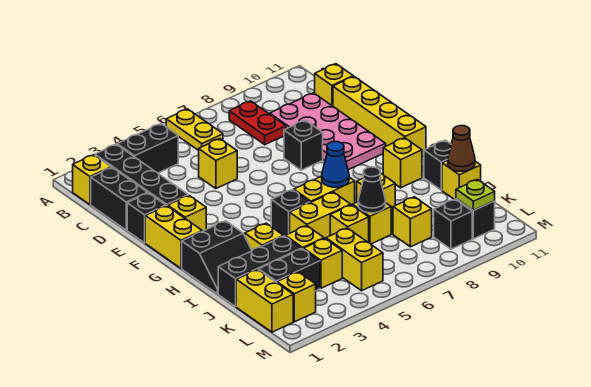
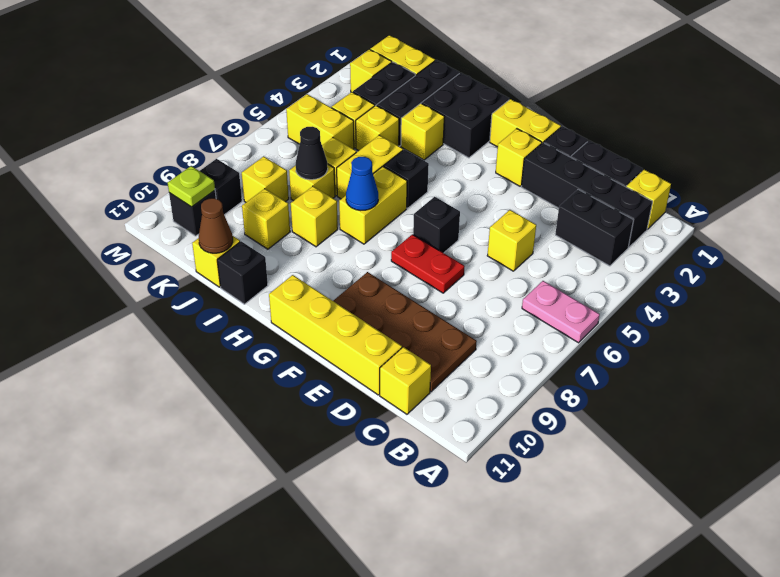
yellow 1x2 plate [166,109,223,151] -> pink 1x2 plate [522,281,600,343]
black 1x2 brick [117,124,178,173] -> black 1x2 brick turned to [555,189,633,266]
red 1x2 plate [229,101,286,145] -> red 1x2 plate moved to [391,234,465,293]
pink 2x4 plate [270,93,386,170] -> brown 2x4 plate [333,272,477,392]
black 1x1 brick [284,120,323,170] -> black 1x1 brick moved to [413,197,460,253]
black 2x2 slope [182,221,252,294] -> black 2x2 brick [422,73,509,158]
yellow 1x1 brick [383,138,422,188] -> yellow 1x1 brick moved to [242,189,290,249]

